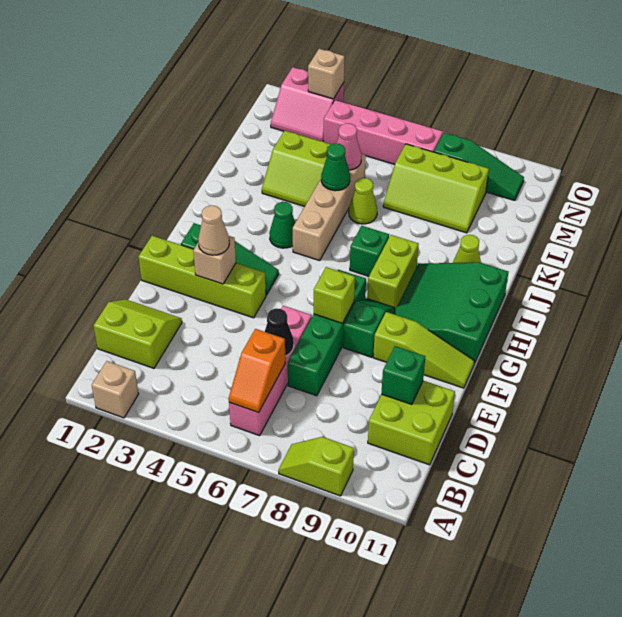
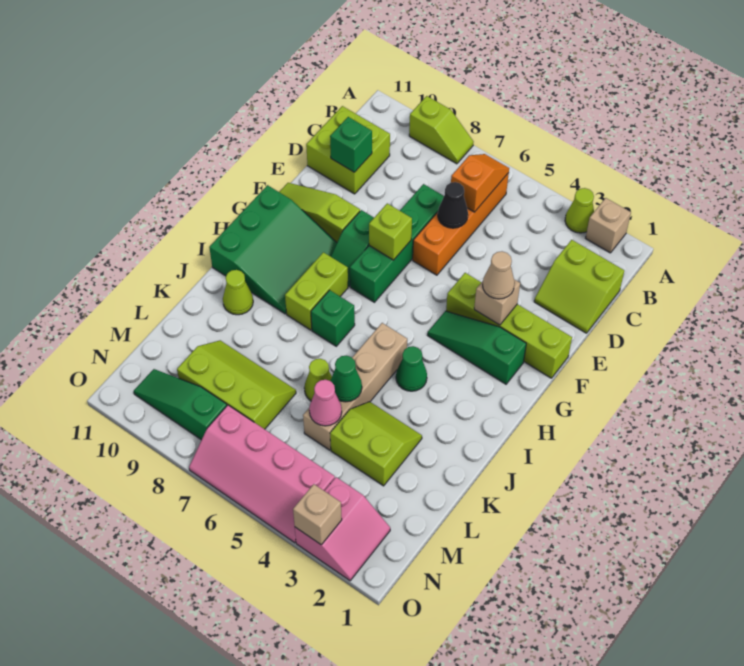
none -> lime 1x1 cone [565,188,594,233]
pink 1x4 brick [229,306,312,436] -> orange 1x4 brick [413,173,509,275]
pink 2x2 slope [271,67,344,141] -> pink 2x2 slope turned to [295,477,390,581]

